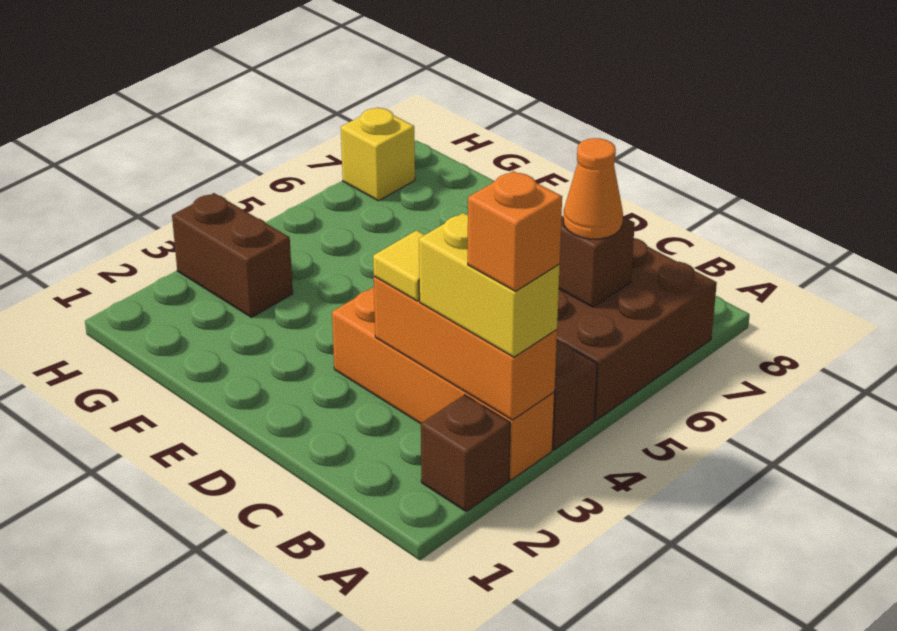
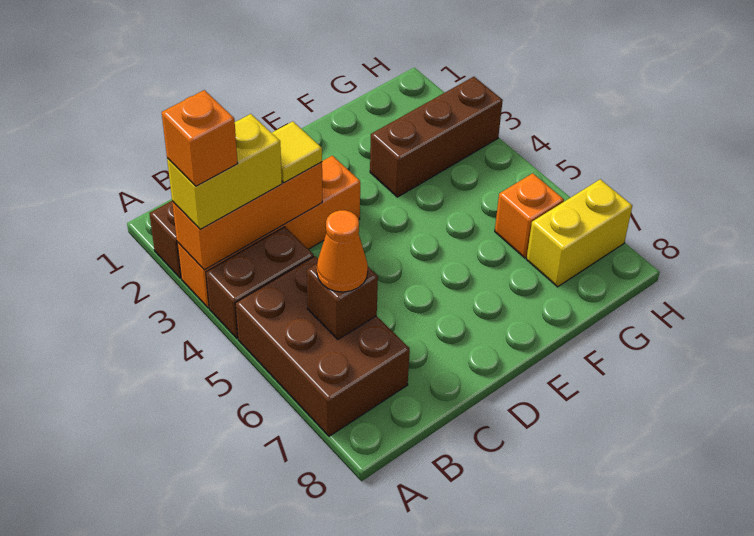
brown 1x2 brick [172,193,293,317] -> brown 1x3 brick [370,77,503,197]
none -> orange 1x1 brick [495,173,564,258]
yellow 1x1 brick [341,107,415,201] -> yellow 1x2 brick [526,179,632,287]

